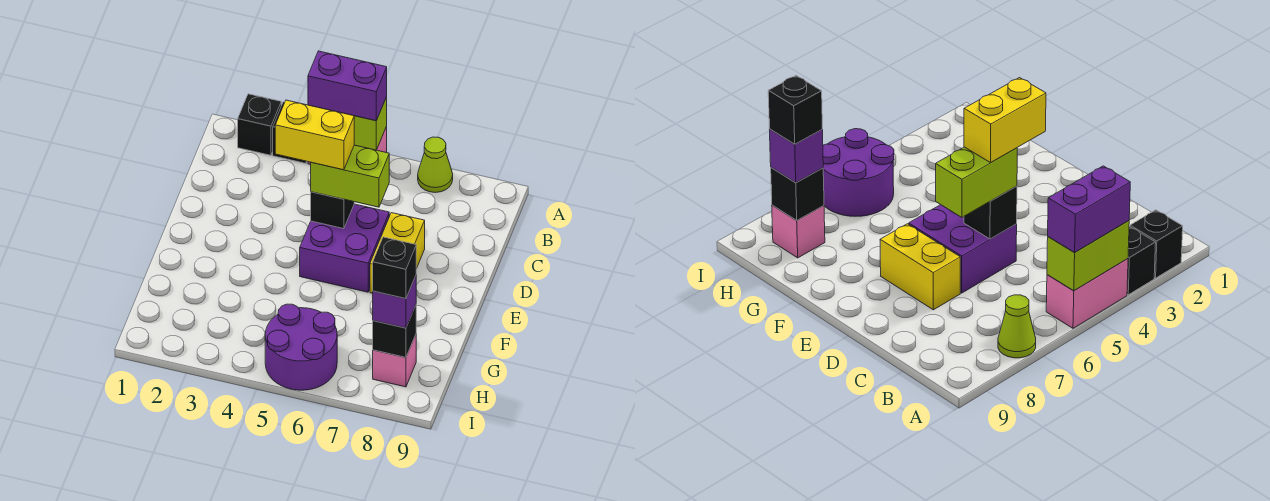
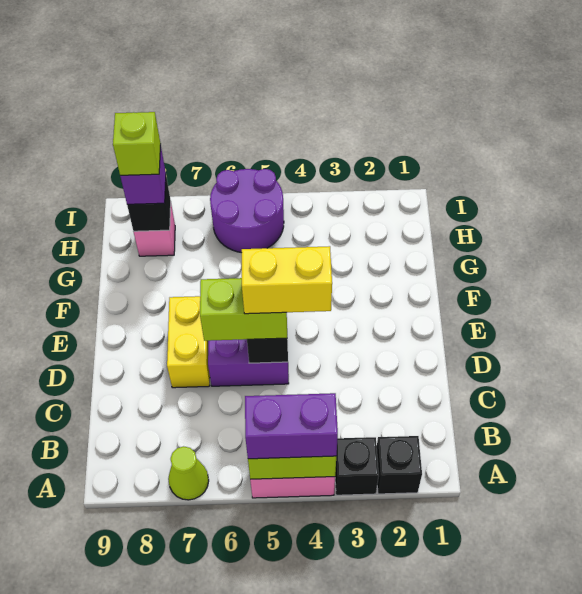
black 1x1 brick [373,237,416,299] -> lime 1x1 brick [113,112,161,176]

